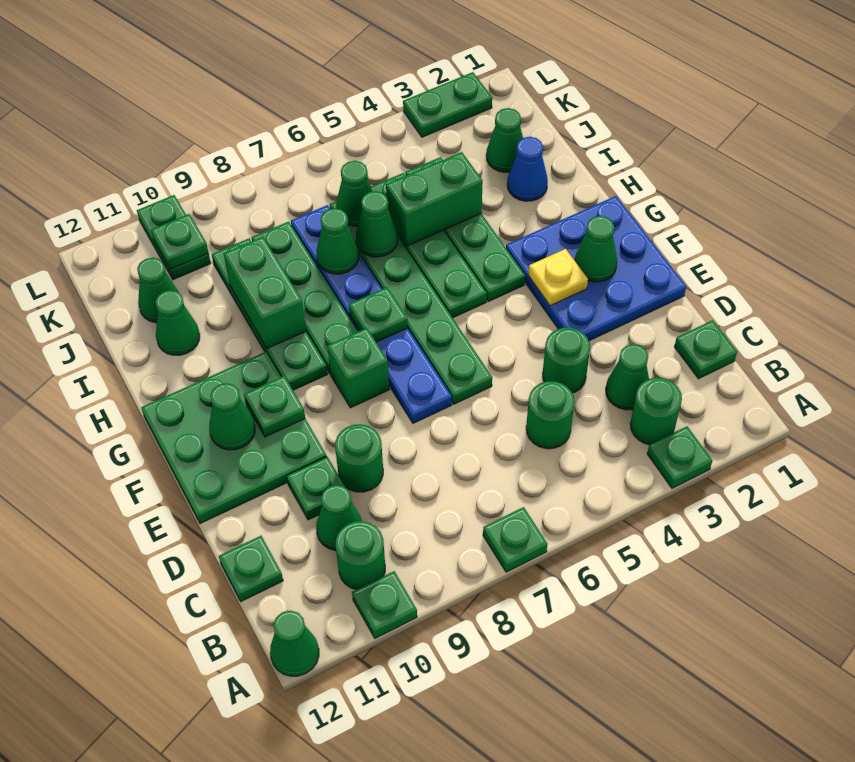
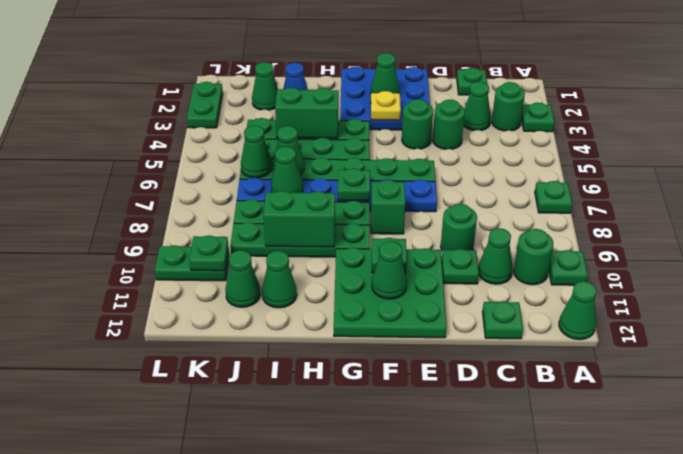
green 1x1 round brick [526,381,575,449] -> green 1x1 round brick moved to [402,99,433,149]
green 1x2 brick [386,152,483,246] -> green 1x2 brick turned to [275,88,339,138]

